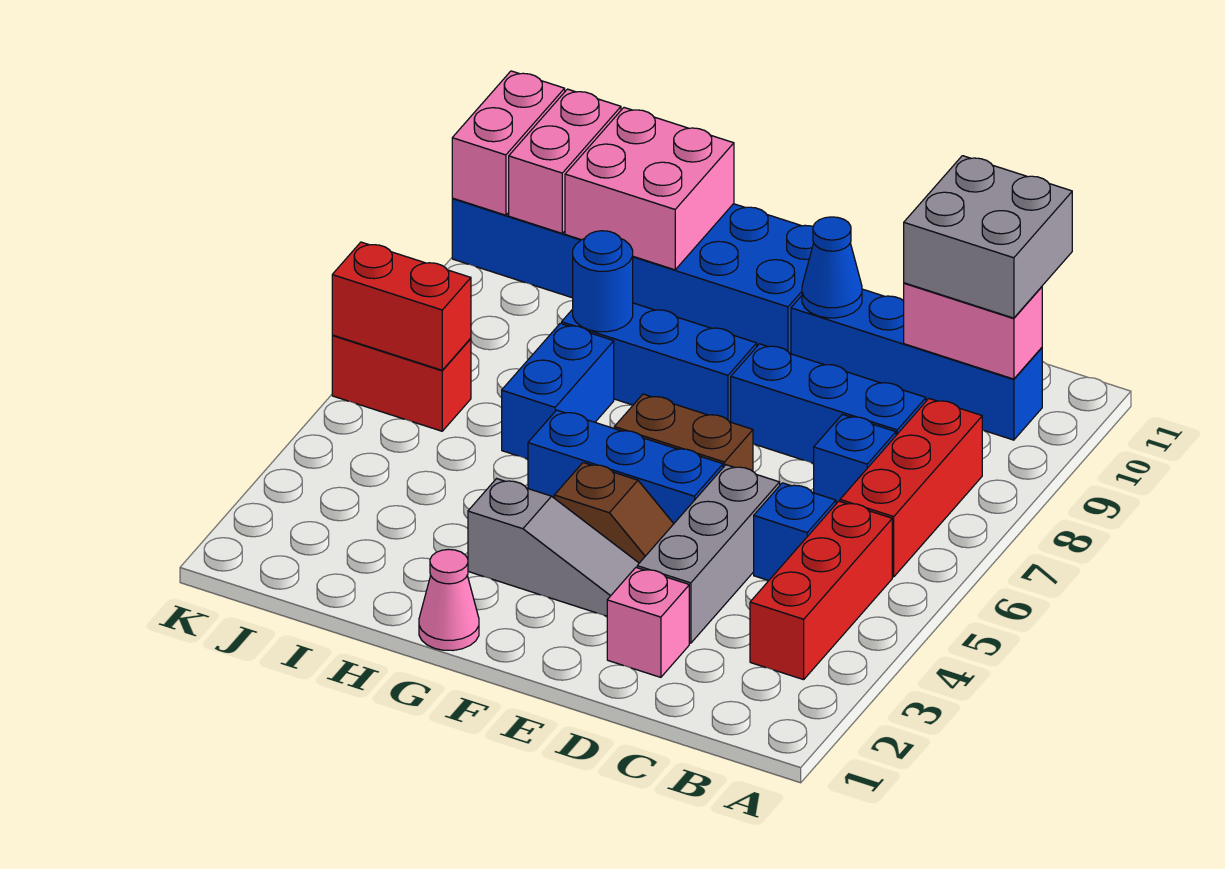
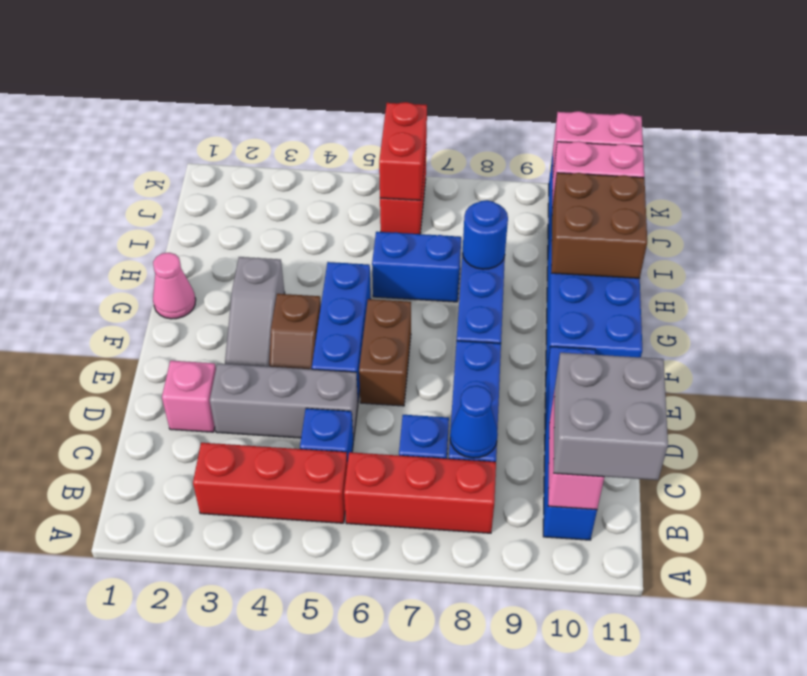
blue 1x1 cone [802,217,862,318] -> blue 1x1 cone moved to [450,386,498,458]
pink 2x2 brick [565,108,734,270] -> brown 2x2 brick [551,173,647,278]

